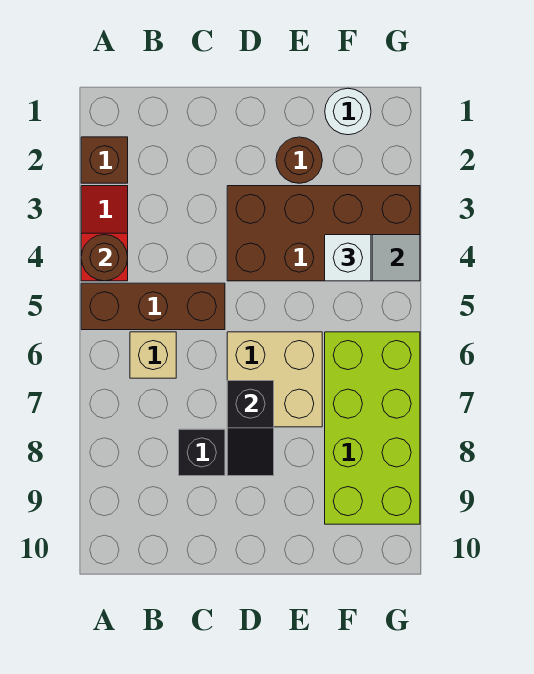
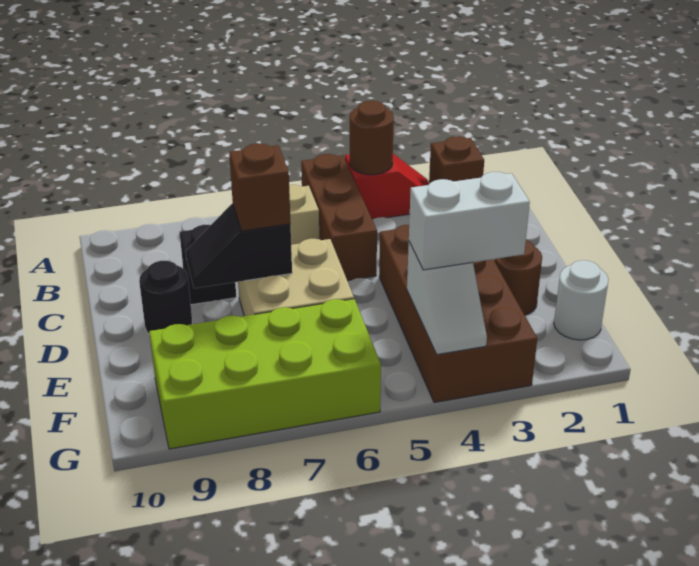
none -> brown 1x1 brick [229,144,291,231]
none -> black 1x1 round brick [139,261,192,335]
white 1x1 brick [325,235,371,281] -> white 1x2 brick [409,172,530,270]

